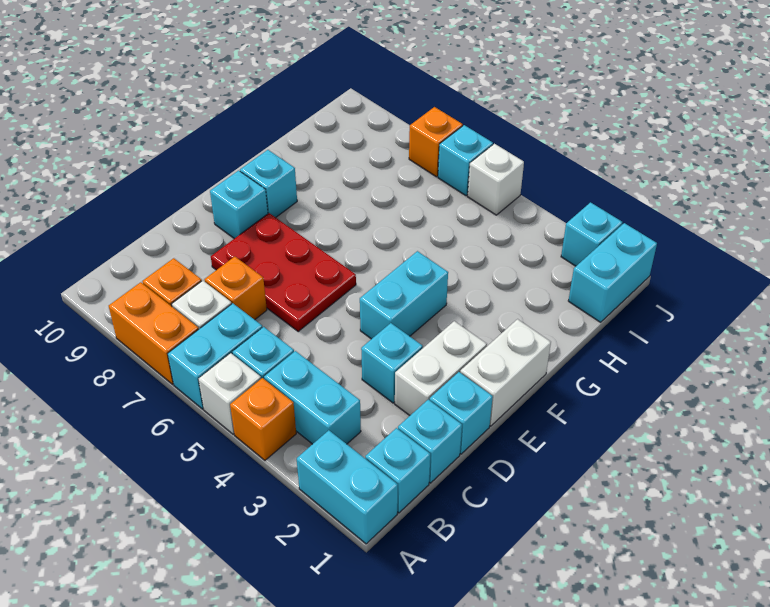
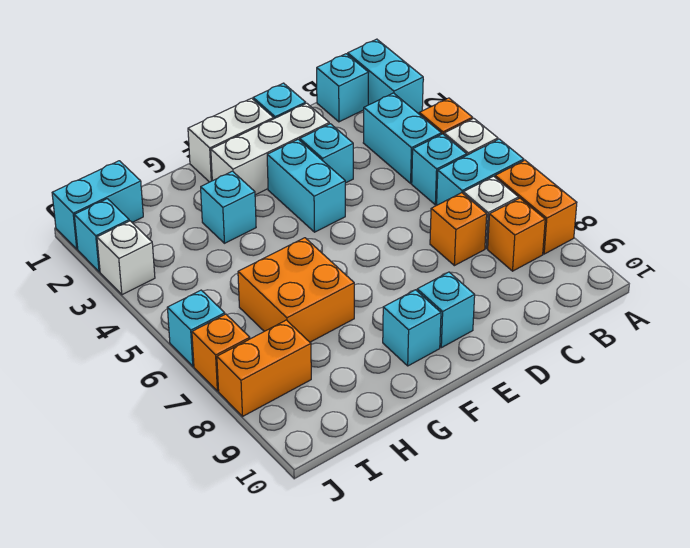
cyan 1x1 brick [398,400,462,483] -> cyan 1x1 brick moved to [201,171,256,243]
white 1x2 brick [395,321,487,415] -> white 1x3 brick [211,103,329,195]
red 2x3 plate [211,213,356,331] -> none
cyan 1x2 brick [360,251,448,339] -> cyan 1x2 brick turned to [267,139,345,232]
none -> orange 2x2 brick [238,238,354,342]
none -> orange 1x2 brick [217,320,311,416]
white 1x1 brick [468,144,524,215] -> white 1x1 brick moved to [97,221,155,295]

